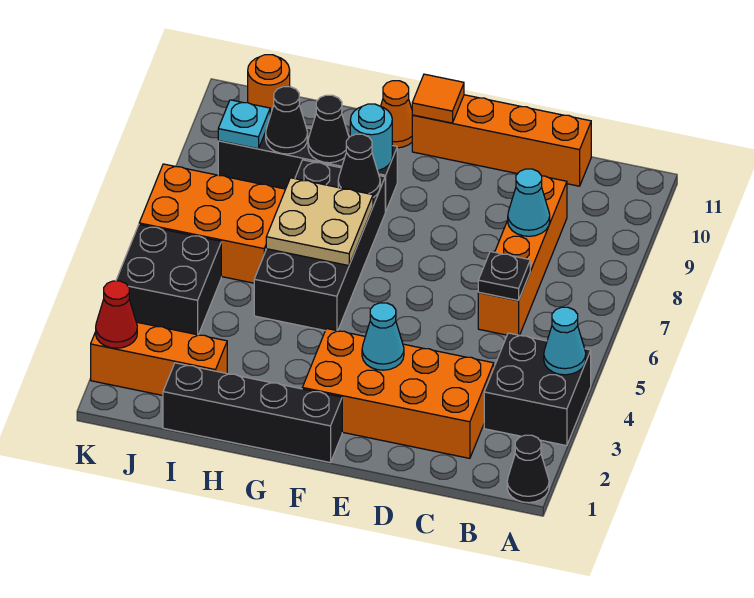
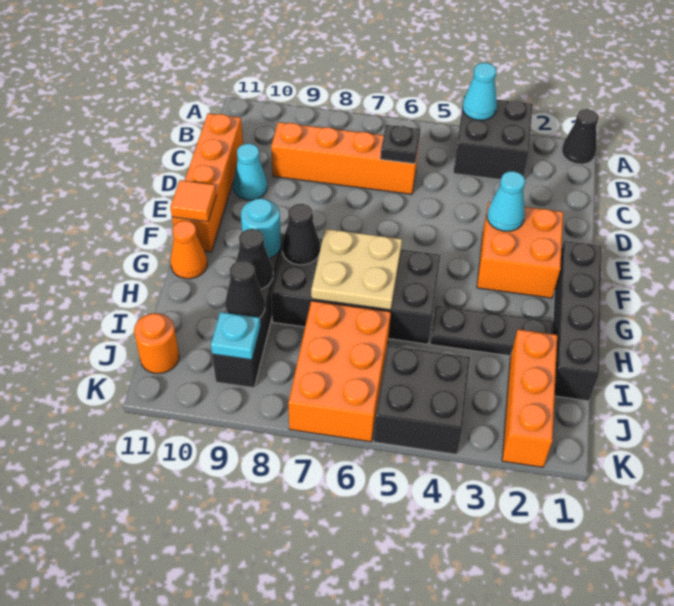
orange 2x4 brick [302,329,494,458] -> orange 2x2 brick [477,202,563,298]
cyan 1x1 cone [507,169,550,236] -> cyan 1x1 cone moved to [233,144,267,200]
none -> black 1x3 plate [430,305,553,356]
red 1x1 cone [96,281,137,348] -> none

